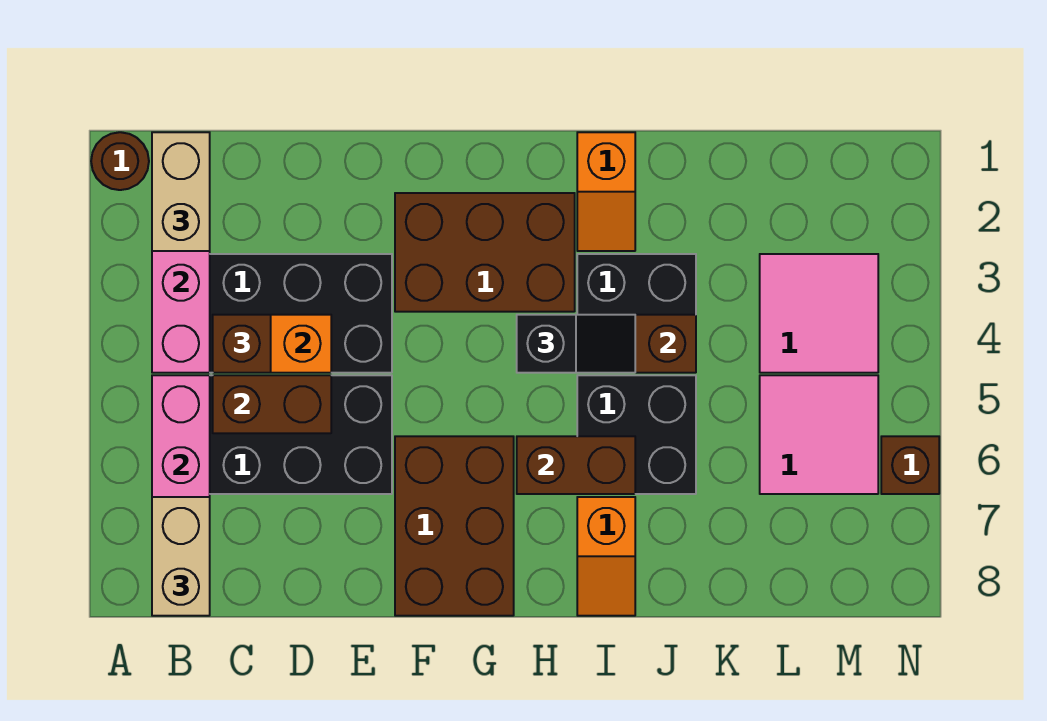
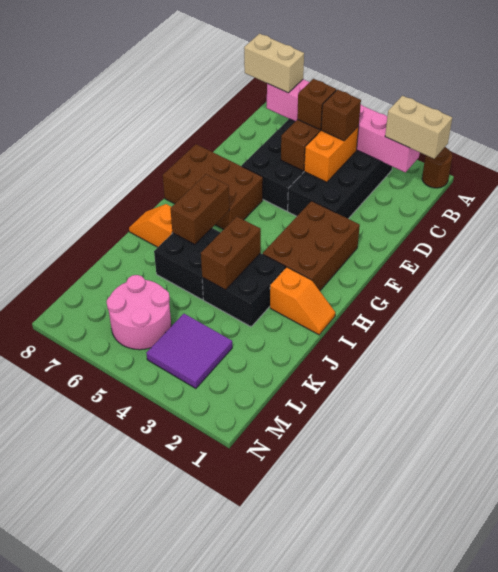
black 1x2 slope [517,315,635,373] -> none
orange 1x2 slope [577,132,635,251] -> orange 1x2 slope turned to [270,267,335,335]
pink 2x2 tile [760,254,878,373] -> purple 2x2 tile [146,314,232,389]
pink 2x2 tile [760,375,878,494] -> pink 2x2 round brick [107,275,171,350]
brown 1x1 brick [881,436,939,494] -> brown 1x1 brick moved to [297,79,336,130]

